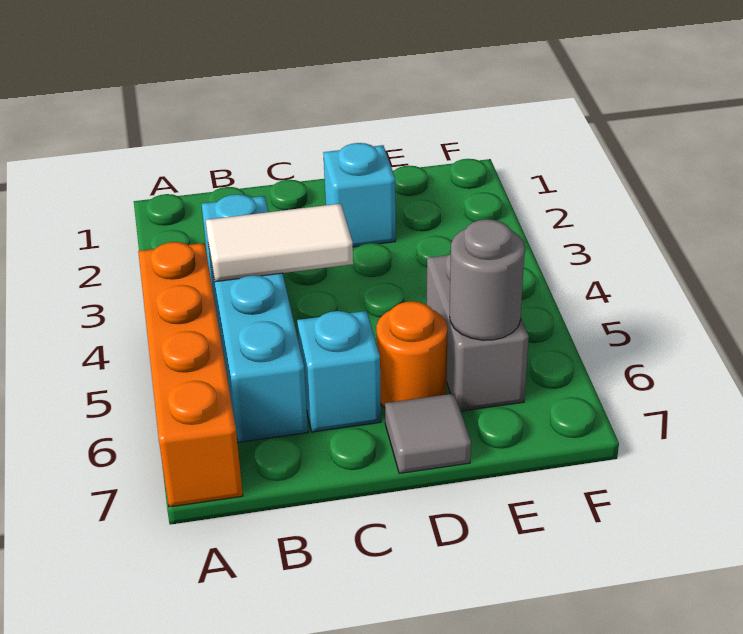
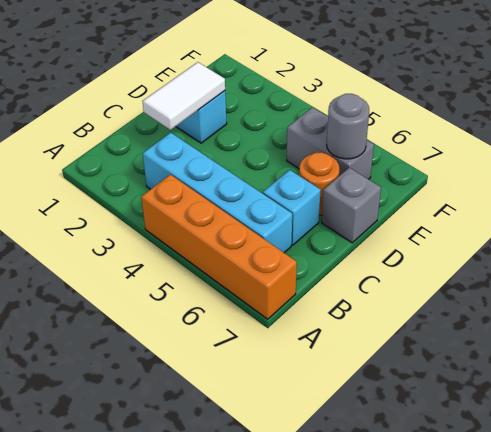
white 1x2 tile [206,204,353,282] -> white 1x2 tile moved to [143,62,225,130]
grey 1x1 tile [385,394,471,474] -> grey 1x1 brick [322,168,381,243]

